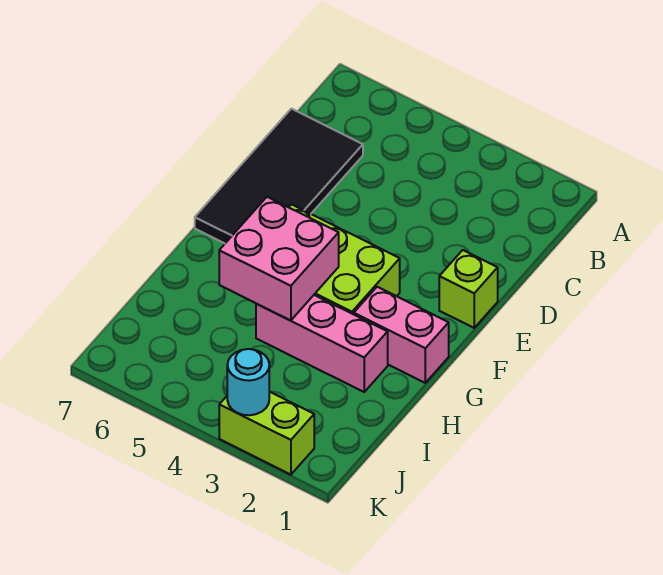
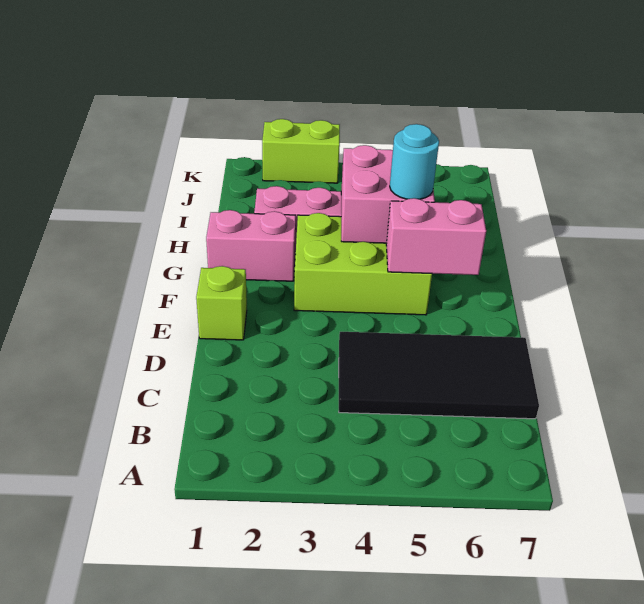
black 2x4 tile [195,109,363,243] -> black 2x4 tile turned to [339,332,539,419]
none -> pink 1x2 brick [386,198,486,275]
cyan 1x1 round brick [227,349,269,415] -> cyan 1x1 round brick moved to [390,124,439,199]

